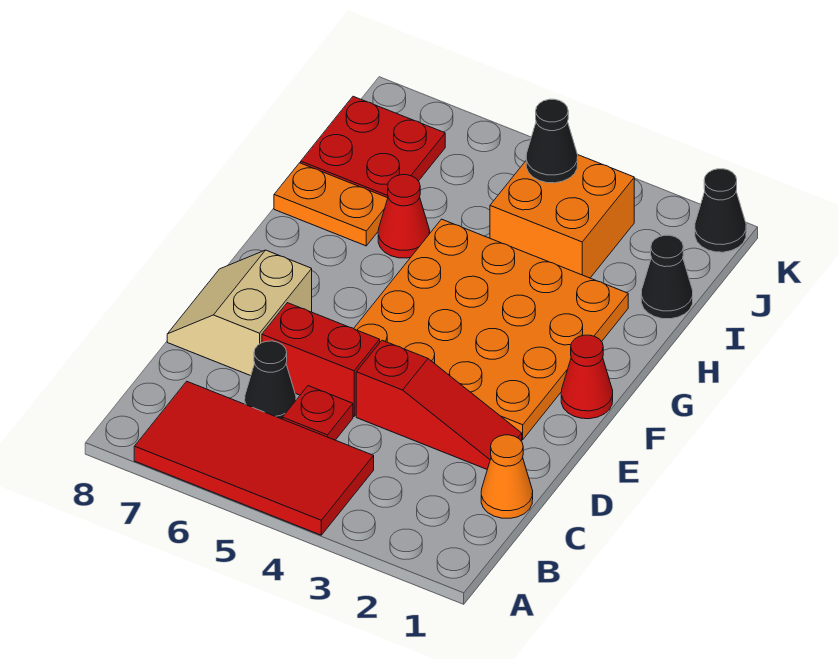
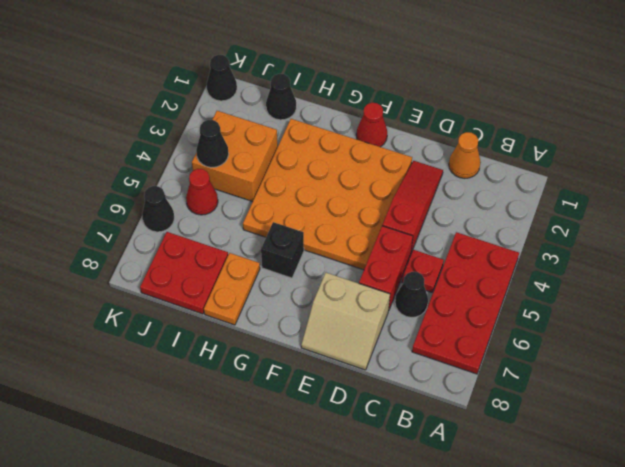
red 2x4 tile [134,381,374,535] -> red 2x4 plate [412,232,519,374]
none -> black 1x1 brick [261,222,304,278]
red 1x1 cone [378,175,430,258] -> red 1x1 cone moved to [186,169,218,215]
none -> black 1x1 cone [142,186,174,232]

